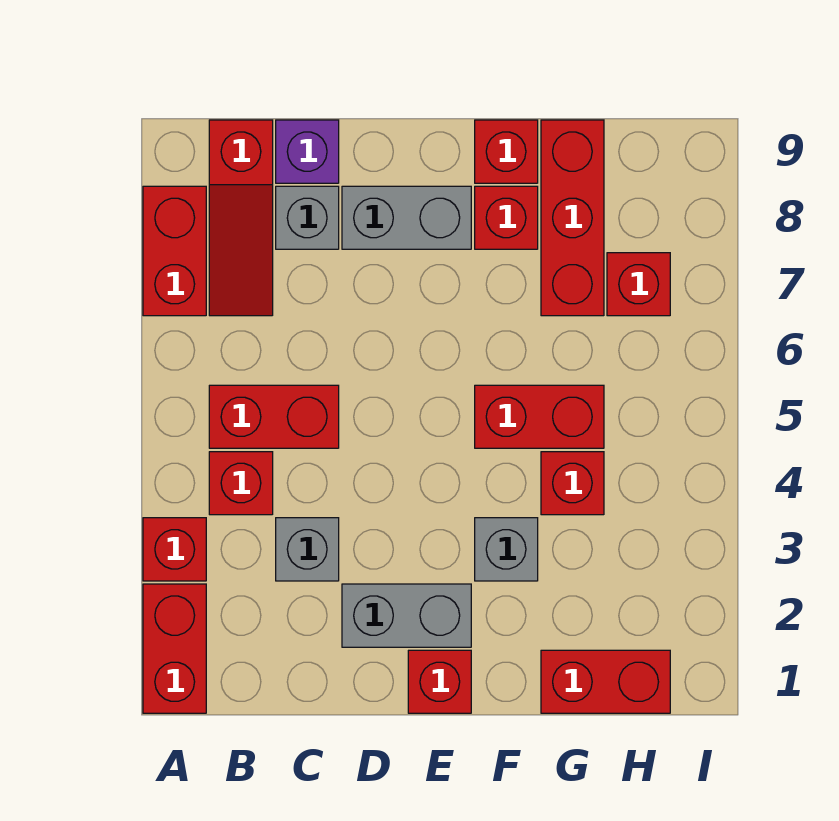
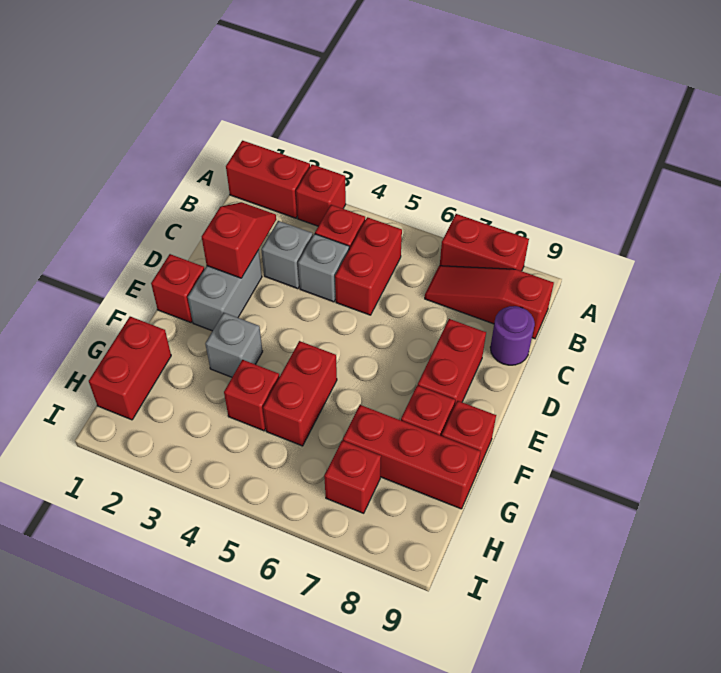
none -> red 1x2 slope [202,202,276,278]
grey 1x1 brick [276,186,339,249] -> grey 1x1 brick moved to [298,234,349,302]
purple 1x1 brick [276,120,339,183] -> purple 1x1 round brick [490,306,535,365]
grey 1x2 brick [342,186,471,249] -> red 1x2 brick [418,319,486,404]

